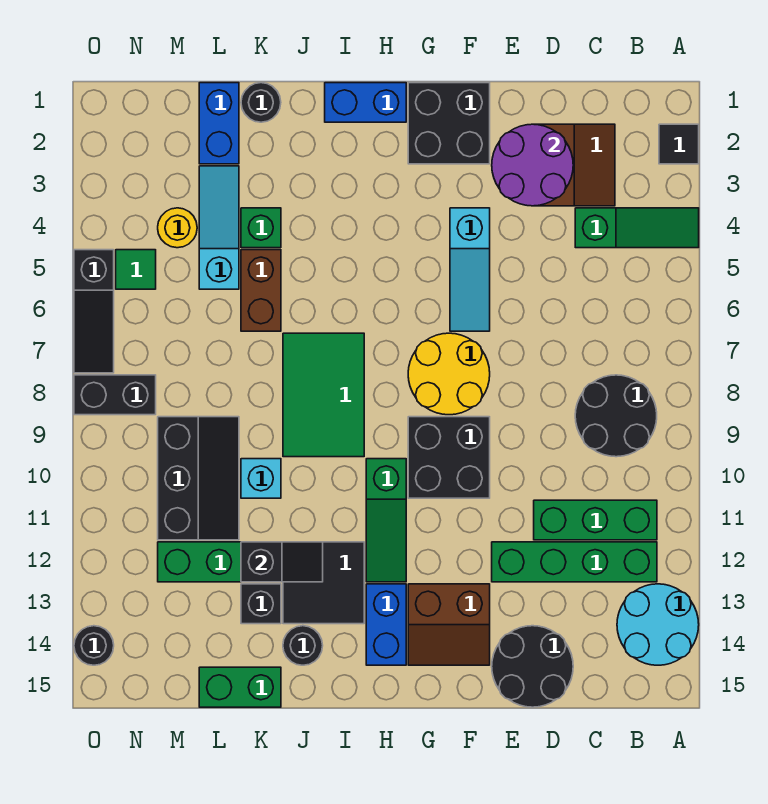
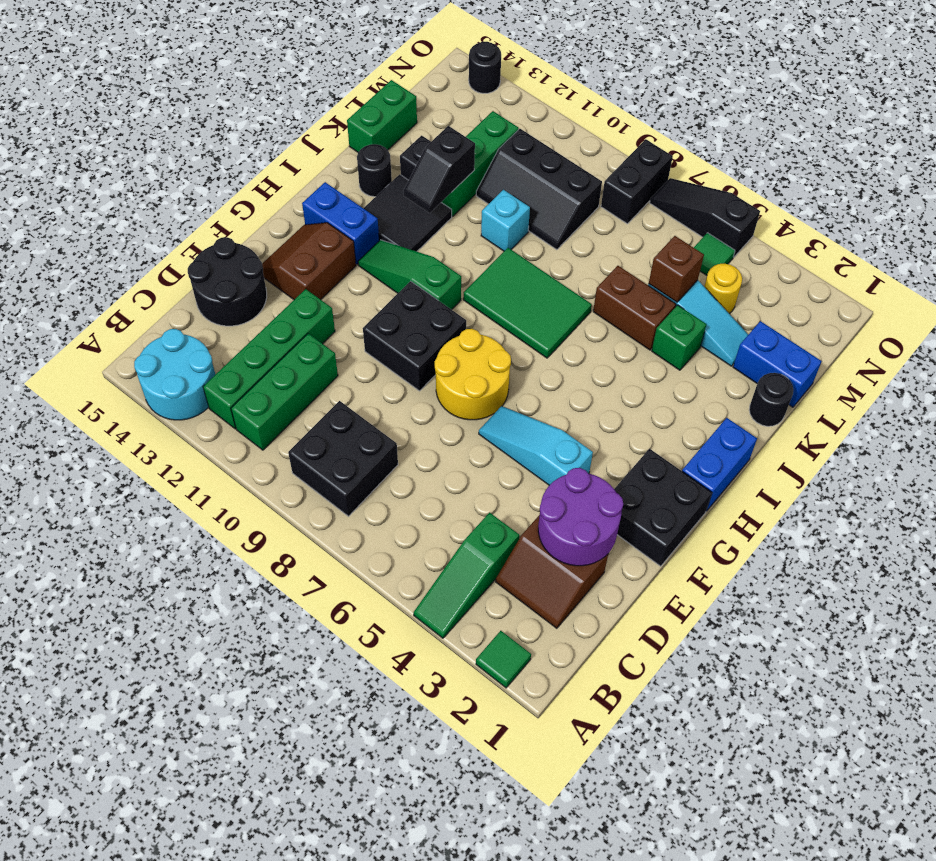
black 1x1 tile [659,124,699,164] -> green 1x1 tile [476,631,531,688]
black 2x2 round brick [575,375,657,457] -> black 2x2 brick [288,401,398,516]
none -> brown 1x1 brick [649,236,704,302]

